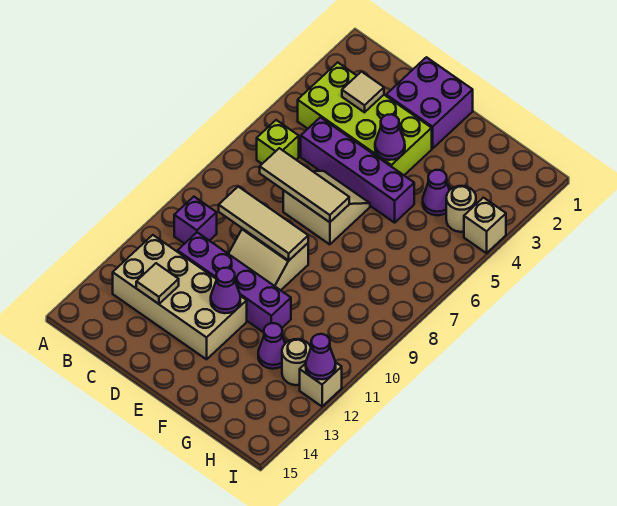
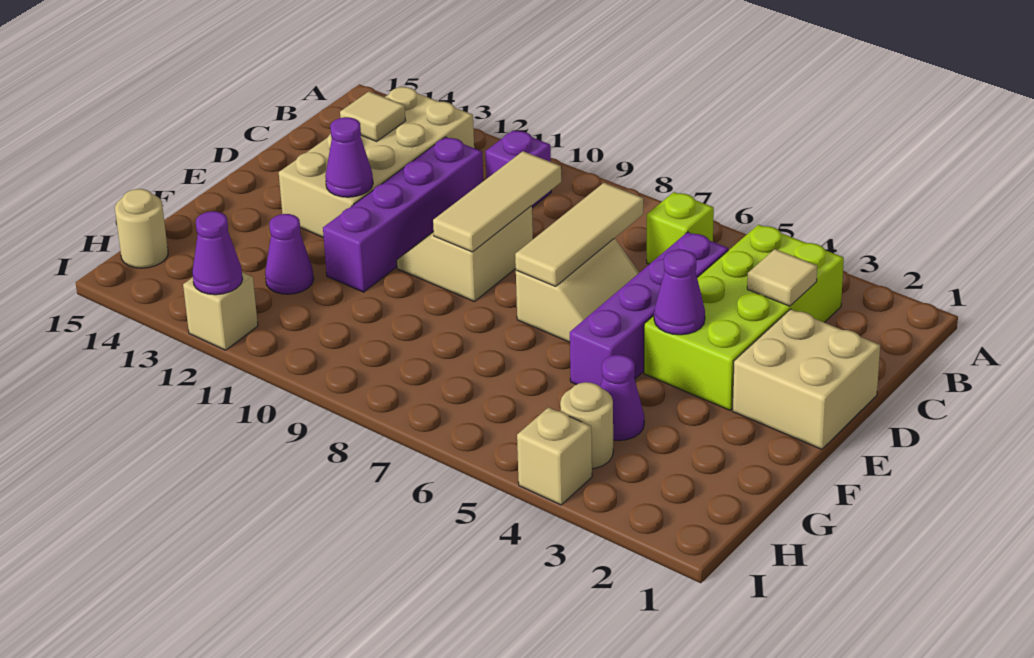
purple 2x2 brick [386,57,473,149] -> tan 2x2 brick [732,309,880,449]
tan 1x1 round brick [282,339,311,385] -> tan 1x1 round brick moved to [115,189,168,268]

